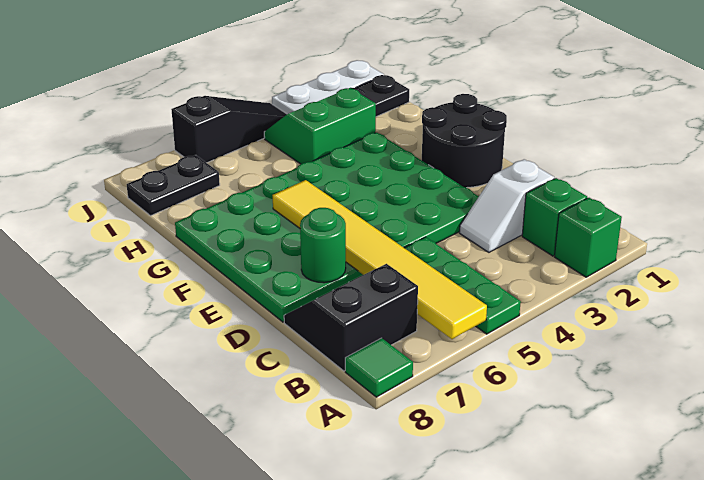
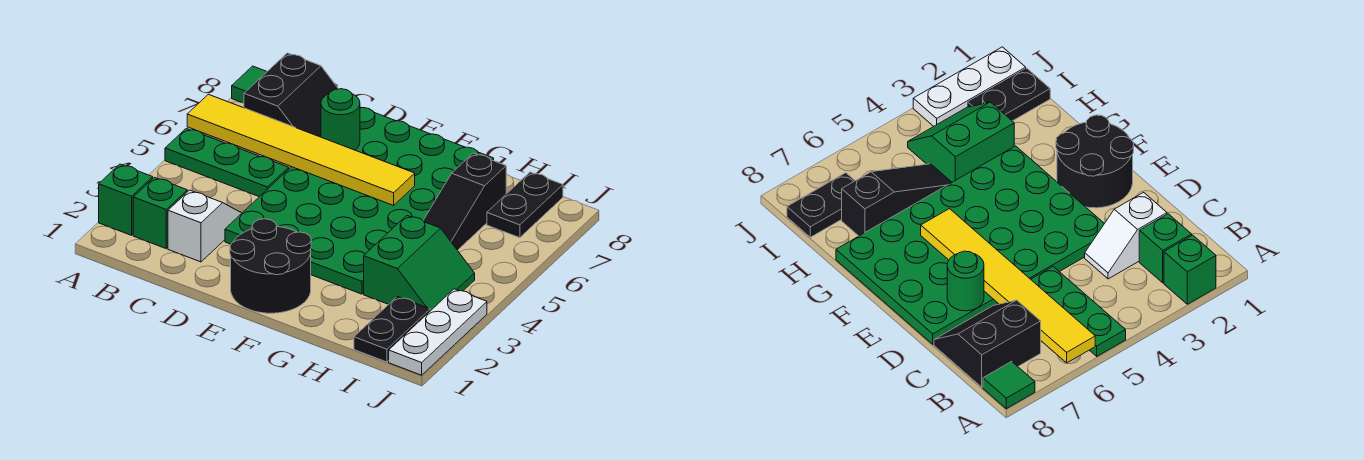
black 1x3 slope [171,96,287,163] -> black 1x3 slope moved to [423,153,506,250]

